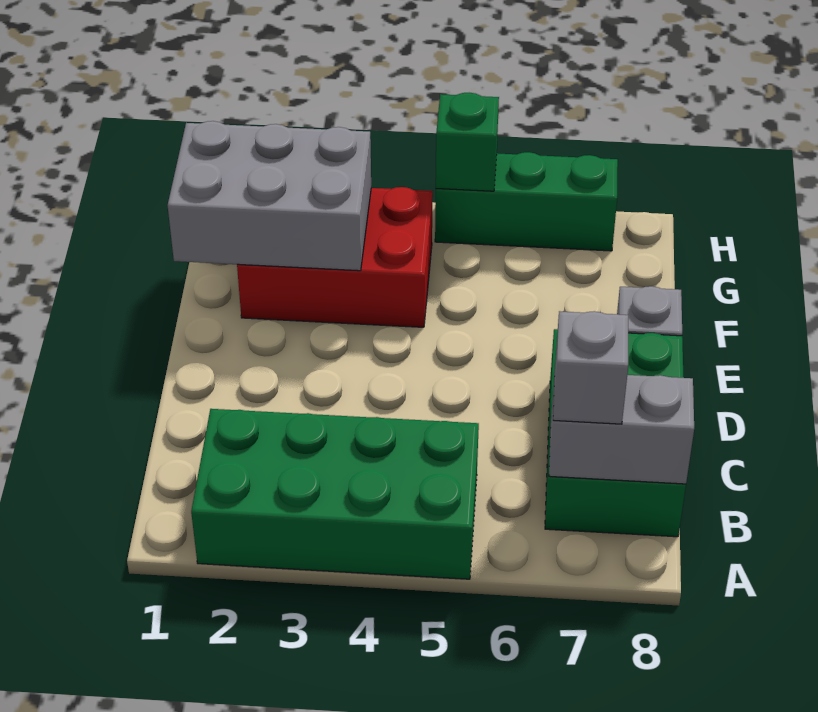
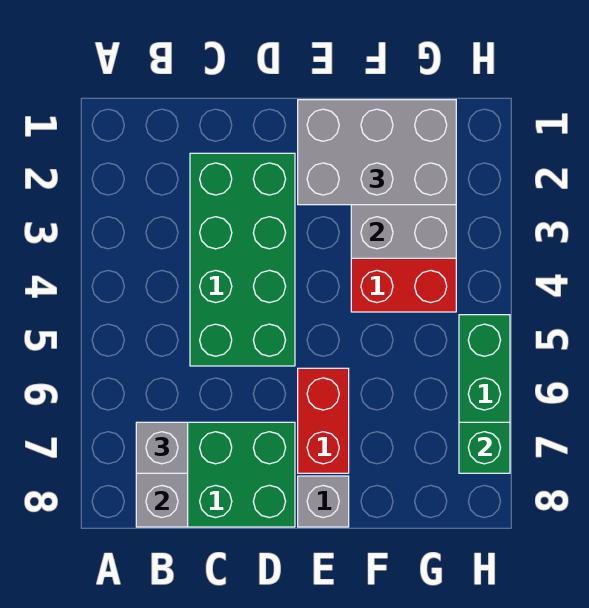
green 2x4 brick [191,409,479,579] -> green 2x4 brick moved to [190,153,295,366]
none -> grey 2x3 brick [298,100,456,205]
none -> red 1x2 brick [298,368,349,473]
green 1x1 brick [436,93,499,191] -> green 1x1 brick moved to [459,422,510,473]

